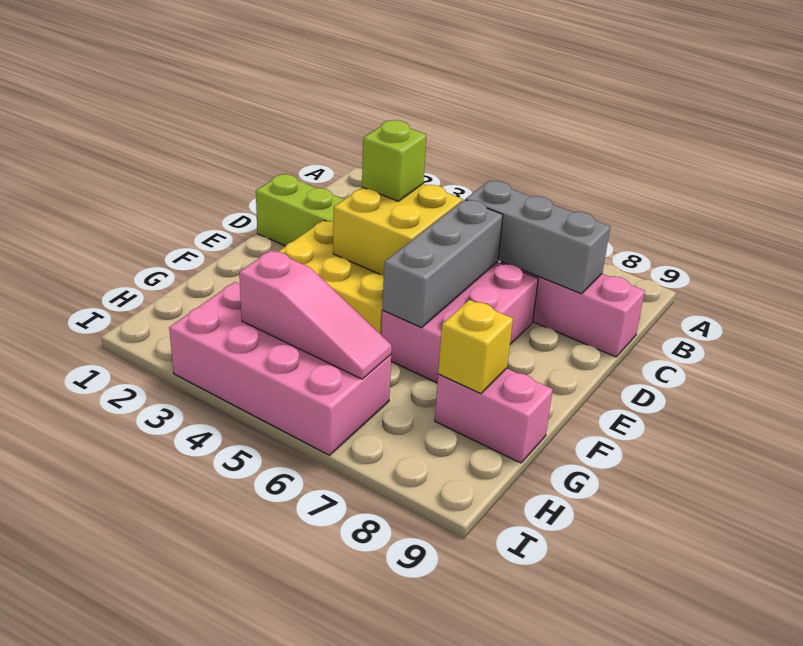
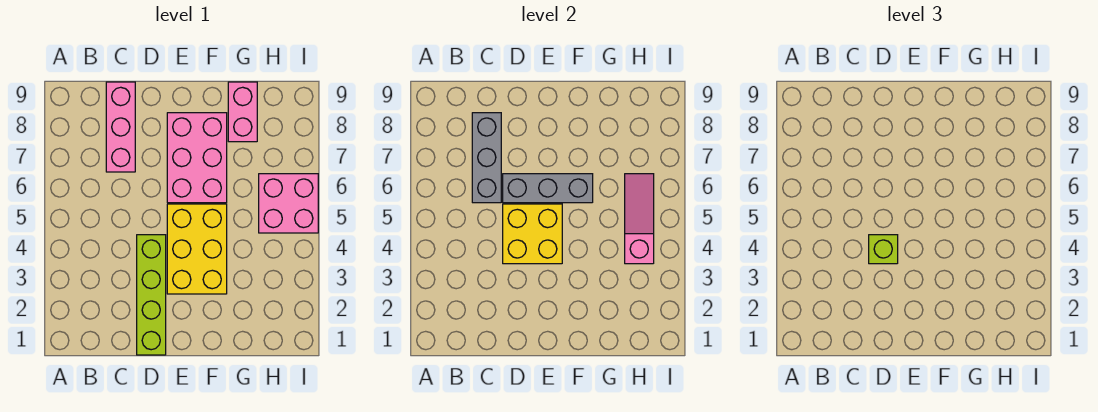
pink 2x3 brick [381,262,538,383] -> pink 2x3 brick turned to [167,113,227,203]
yellow 1x1 brick [438,300,513,394] -> none
pink 2x4 brick [169,282,391,455] -> pink 2x2 brick [259,174,318,233]

